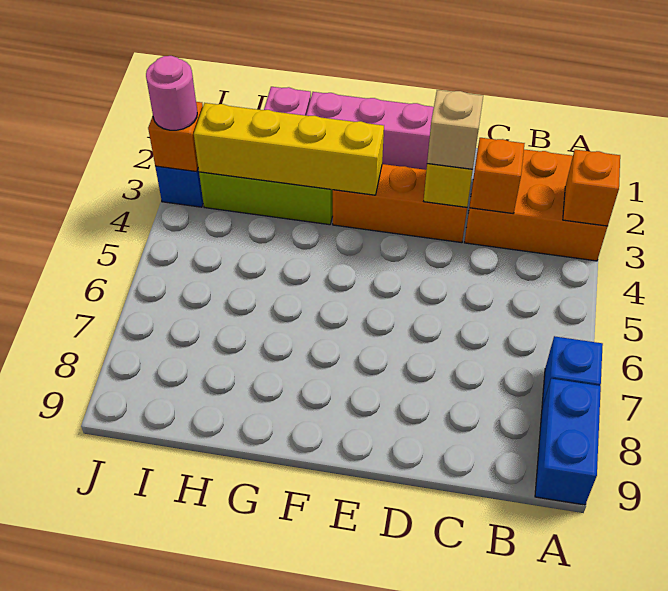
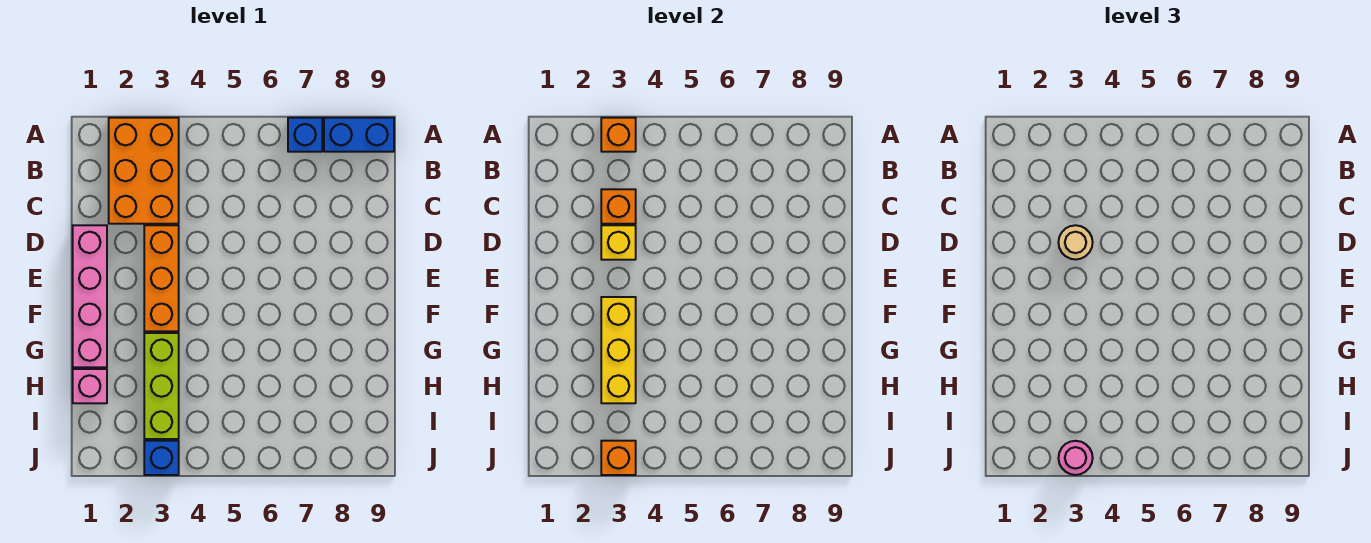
tan 1x1 brick [427,90,483,169] -> tan 1x1 round brick [1059,225,1093,259]
yellow 1x4 brick [194,103,384,195] -> yellow 1x3 brick [601,297,636,403]

